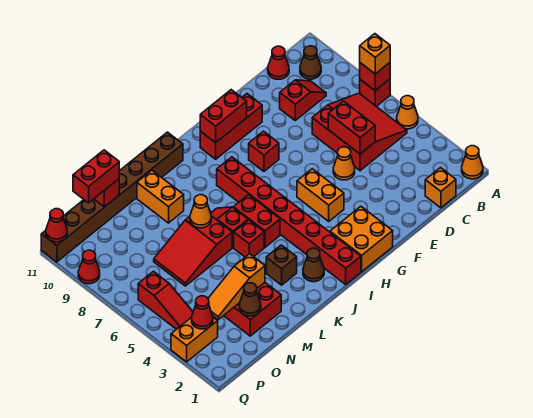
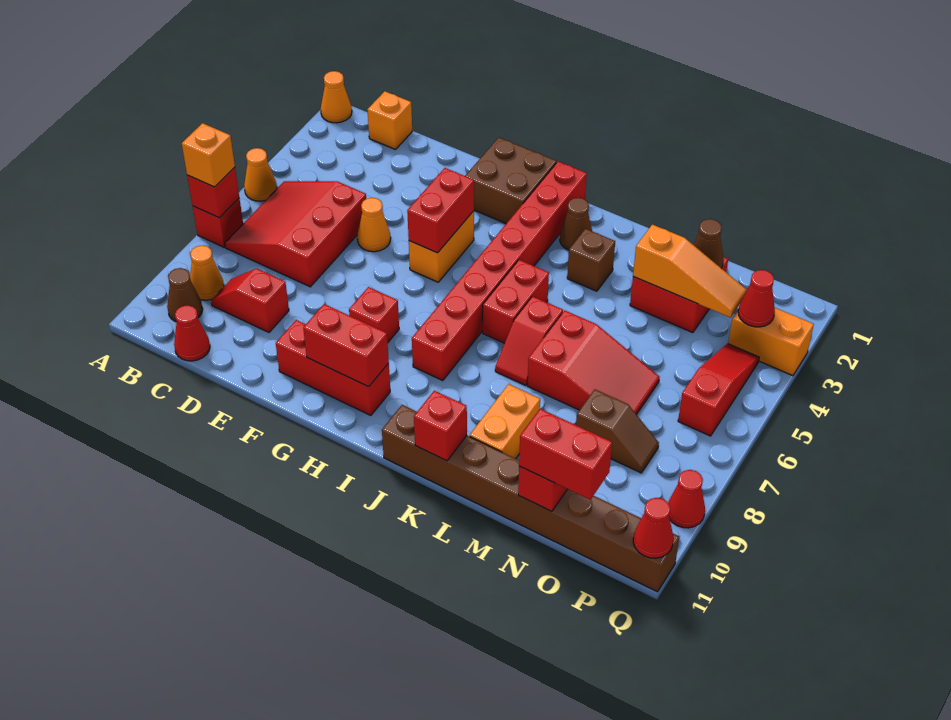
red 1x2 brick [328,101,375,154] -> red 1x2 brick moved to [407,168,474,253]
orange 2x2 brick [330,206,393,272] -> brown 2x2 brick [465,138,556,223]
red 1x1 brick [234,220,264,257] -> red 1x1 brick moved to [414,391,467,461]
orange 1x1 cone [190,195,211,228] -> orange 1x1 cone moved to [190,246,224,300]
none -> brown 1x2 slope [576,389,659,473]

